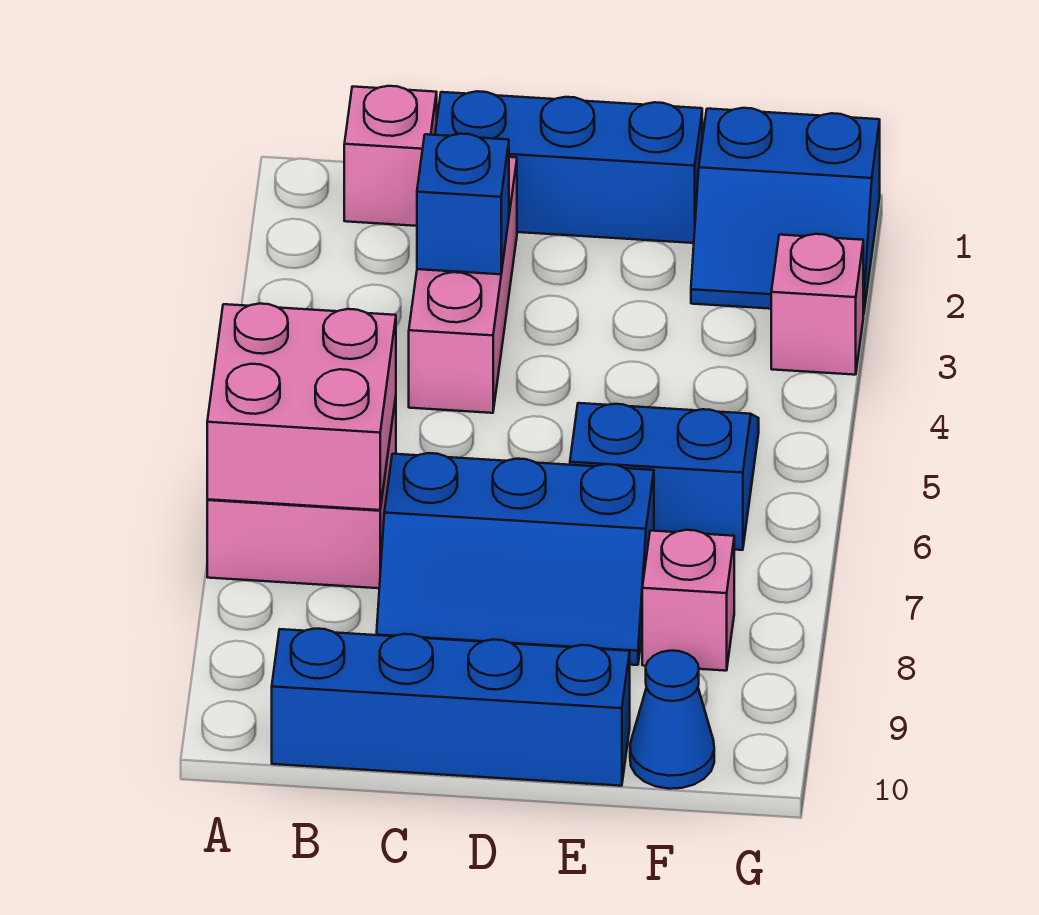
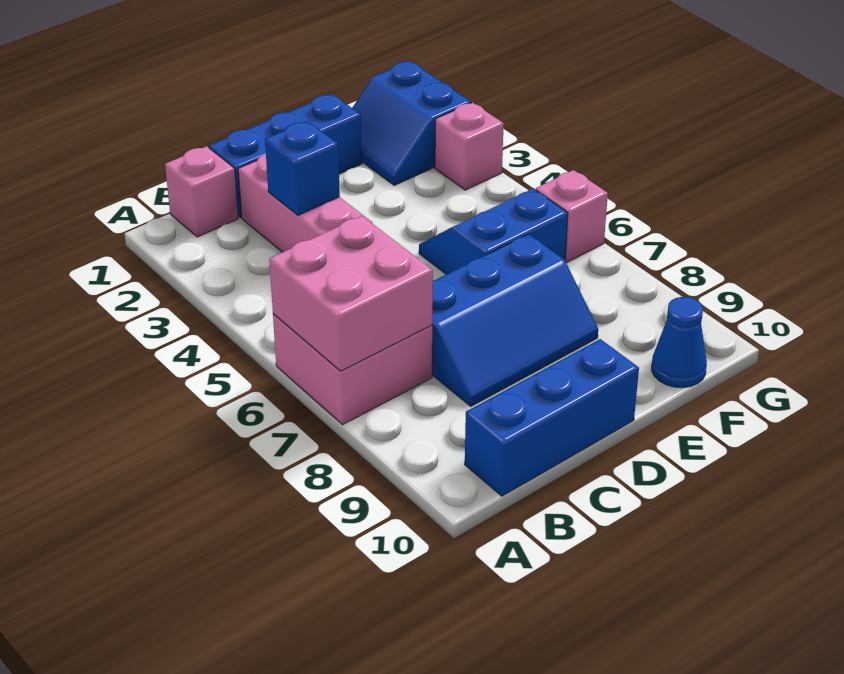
blue 1x4 brick [272,629,630,786] -> blue 1x3 brick [465,339,639,496]
blue 2x2 slope [691,108,880,314] -> blue 2x2 slope turned to [352,61,471,185]
pink 1x1 brick [642,530,734,671] -> pink 1x1 brick moved to [536,170,608,262]

